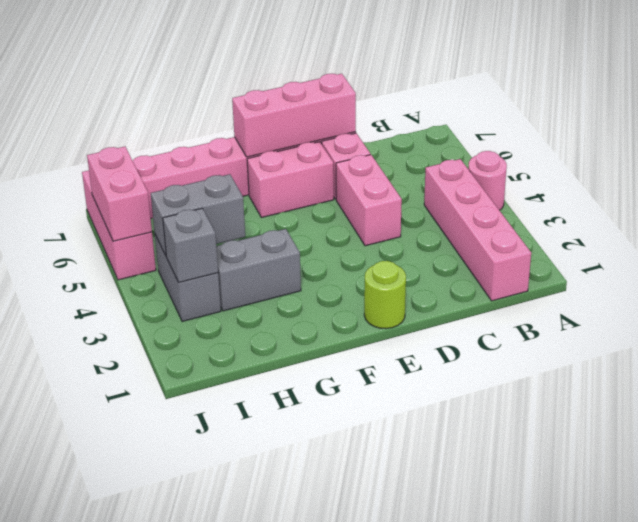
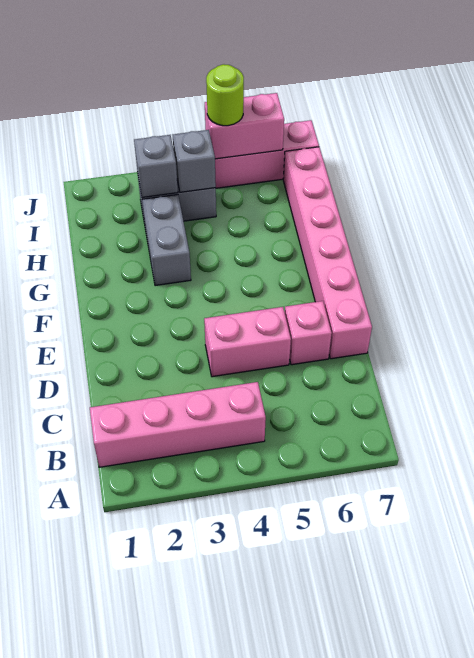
pink 1x1 round brick [468,151,507,210] -> none
pink 1x3 brick [232,74,356,157] -> none
lime 1x1 round brick [364,261,406,329] -> lime 1x1 round brick moved to [206,64,244,126]
pink 1x2 brick [247,142,334,218] -> none
grey 1x2 brick [151,174,245,256] -> grey 1x1 brick [173,130,216,192]

